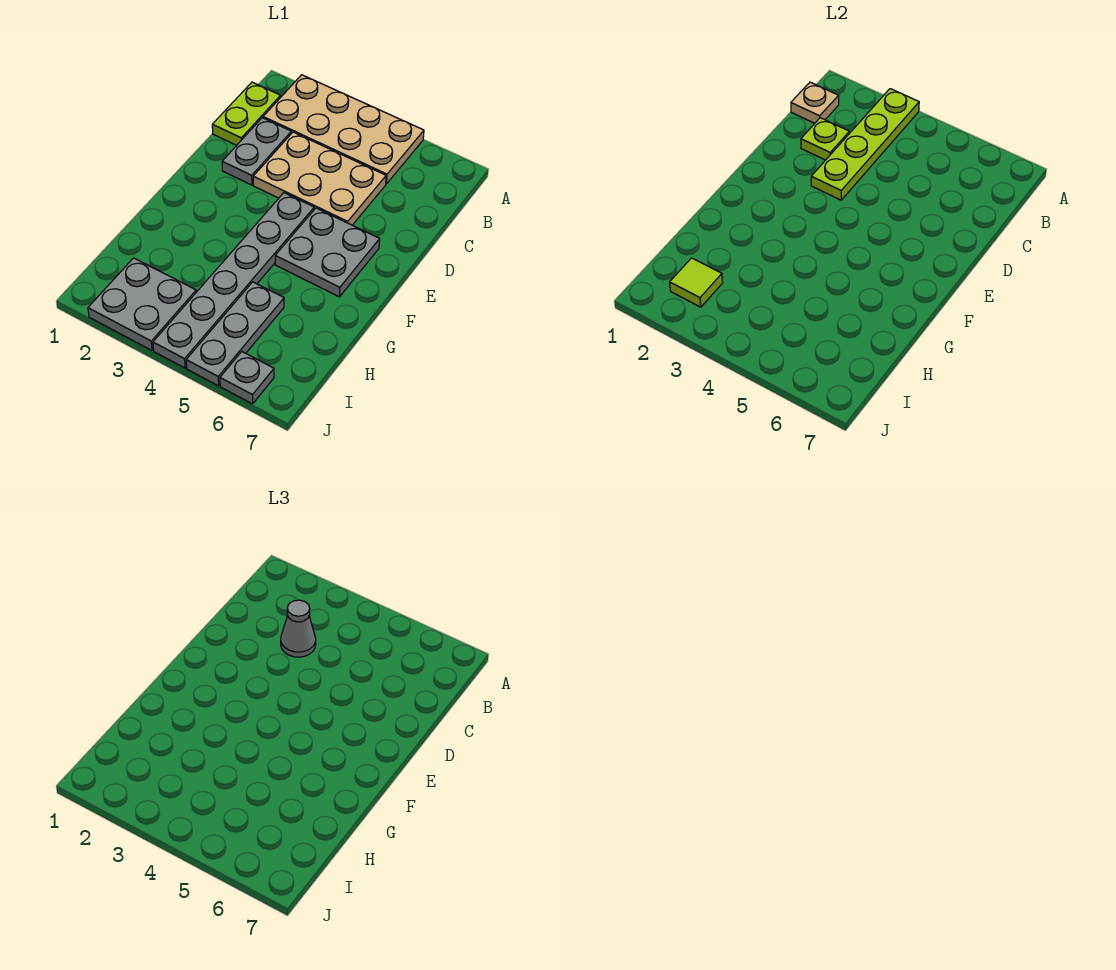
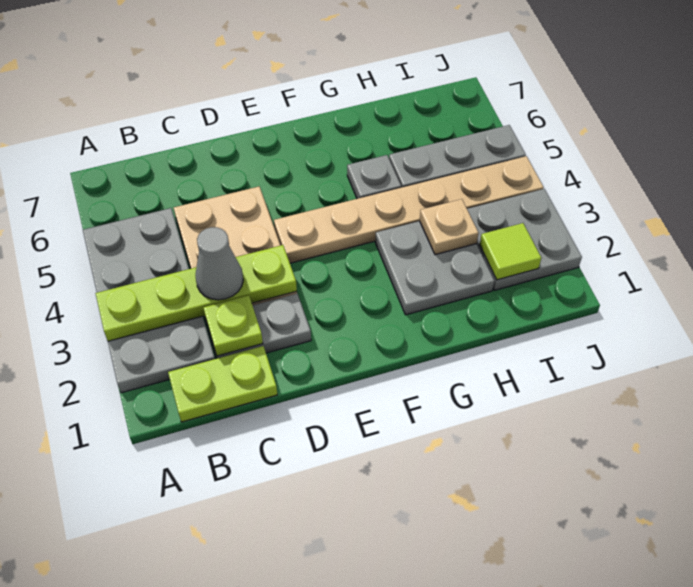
tan 2x4 plate [263,75,424,184] -> grey 2x4 plate [83,208,215,393]
tan 1x1 plate [791,82,839,123] -> tan 1x1 plate moved to [420,199,478,255]
grey 1x6 plate [153,193,314,368] -> tan 1x6 plate [274,156,544,263]
grey 2x2 plate [275,208,380,297] -> grey 2x2 plate moved to [375,221,494,315]
grey 1x1 plate [220,352,274,404] -> grey 1x1 plate moved to [347,155,401,199]

